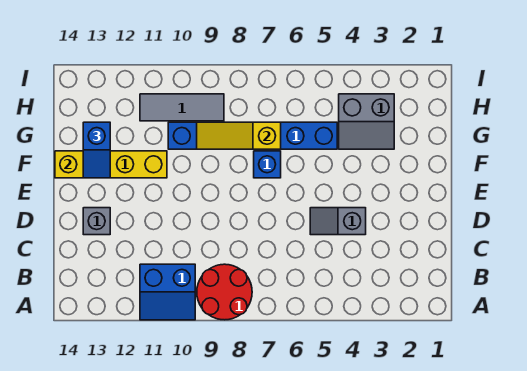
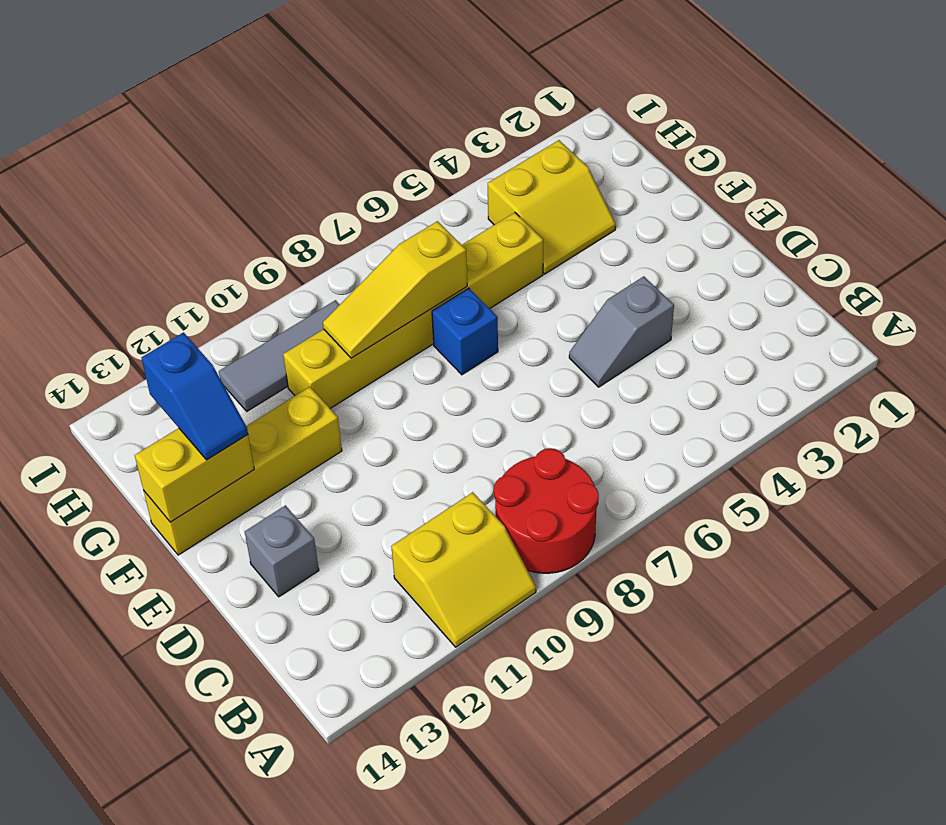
blue 2x2 slope [140,264,195,320] -> yellow 2x2 slope [391,492,536,647]
grey 2x2 slope [339,94,394,149] -> yellow 2x2 slope [488,140,616,274]
blue 1x6 brick [168,122,337,149] -> yellow 1x6 brick [283,213,543,408]

